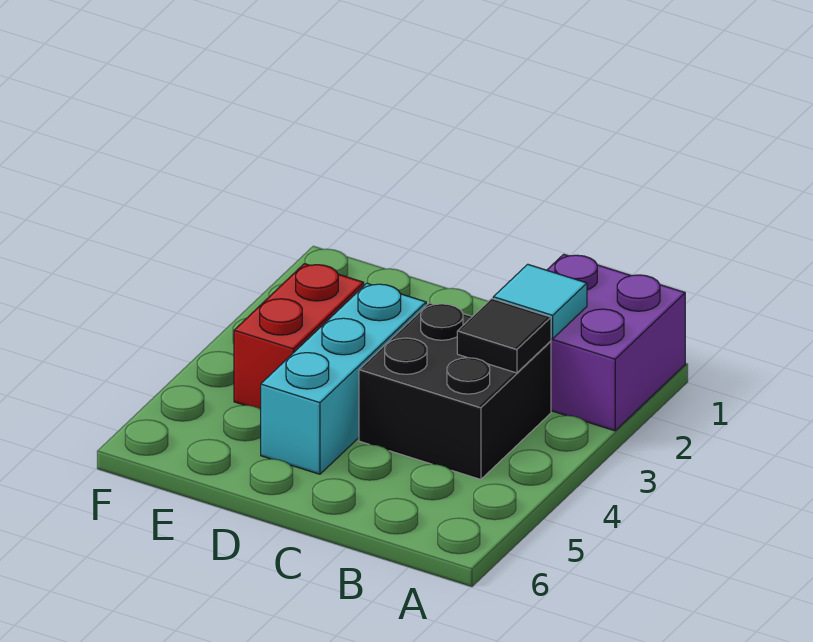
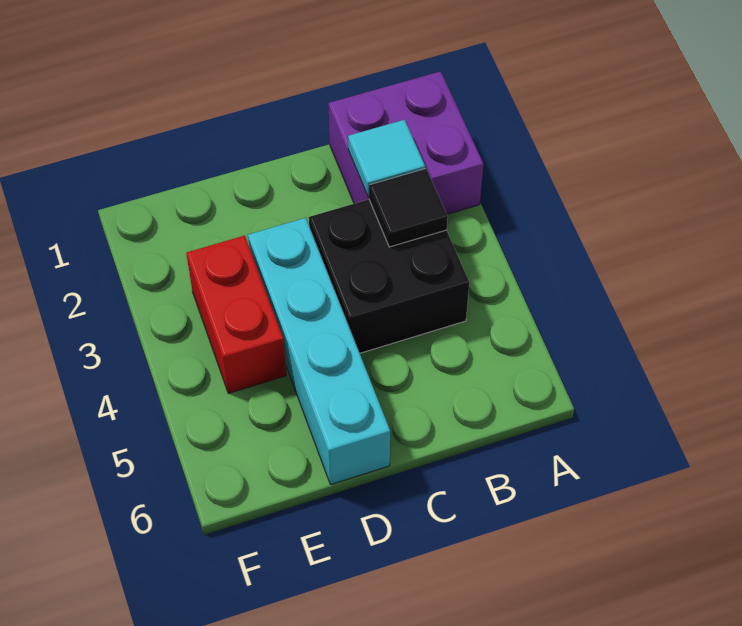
cyan 1x3 brick [261,283,426,474] -> cyan 1x4 brick [248,218,390,485]

